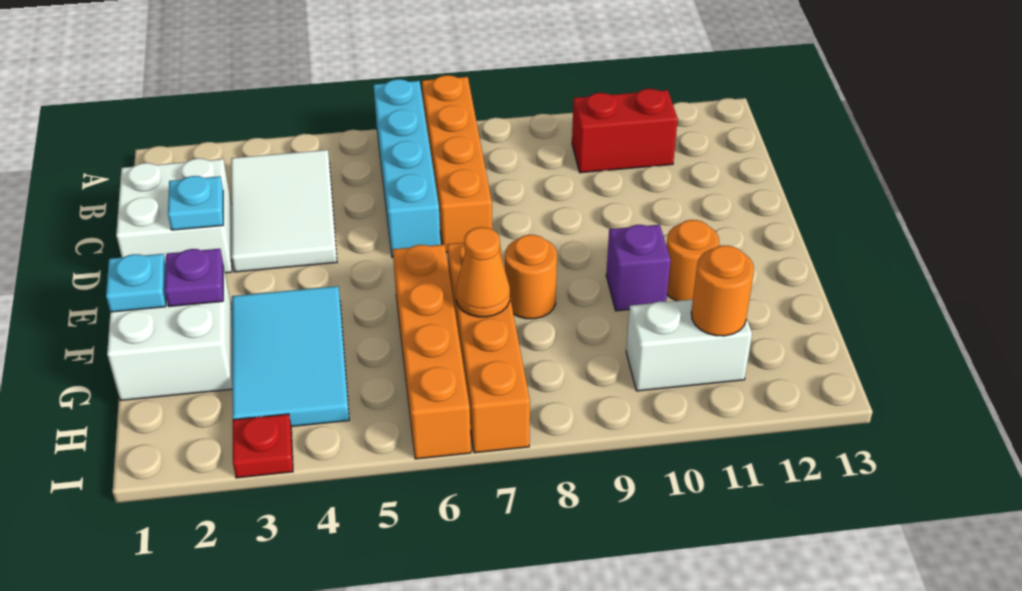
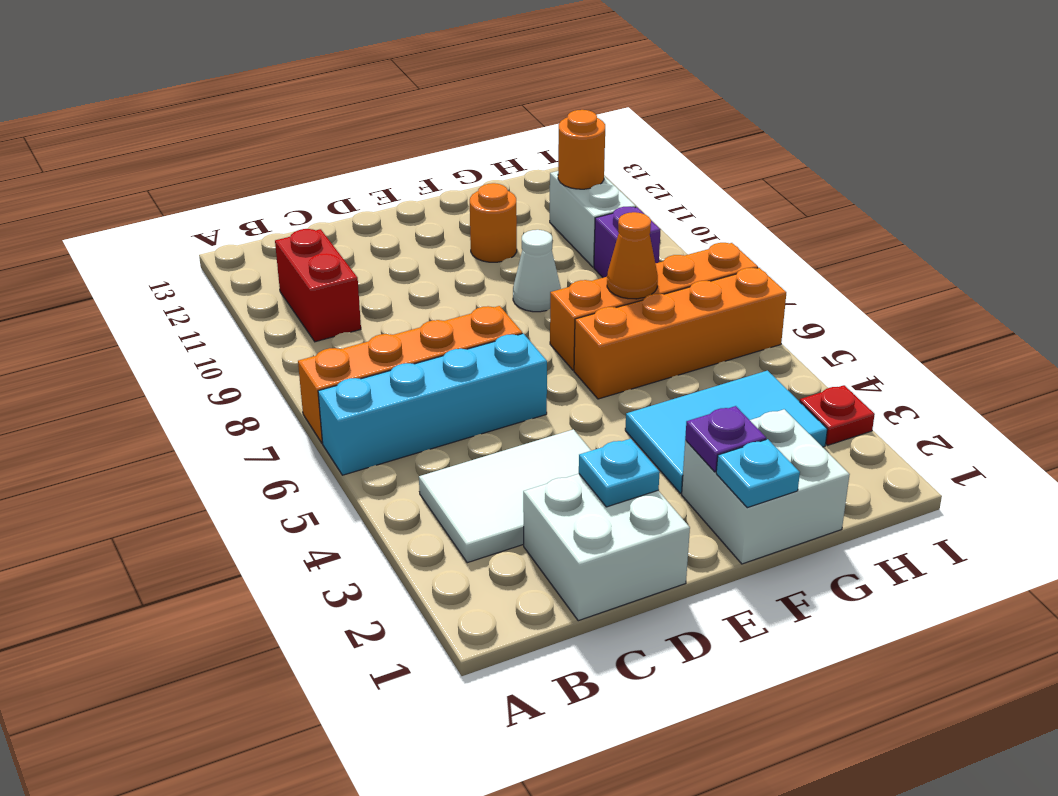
orange 1x1 round brick [505,235,557,319] -> none
none -> white 1x1 cone [513,230,561,312]
purple 1x1 brick [606,225,671,311] -> purple 1x1 brick moved to [594,207,661,278]

